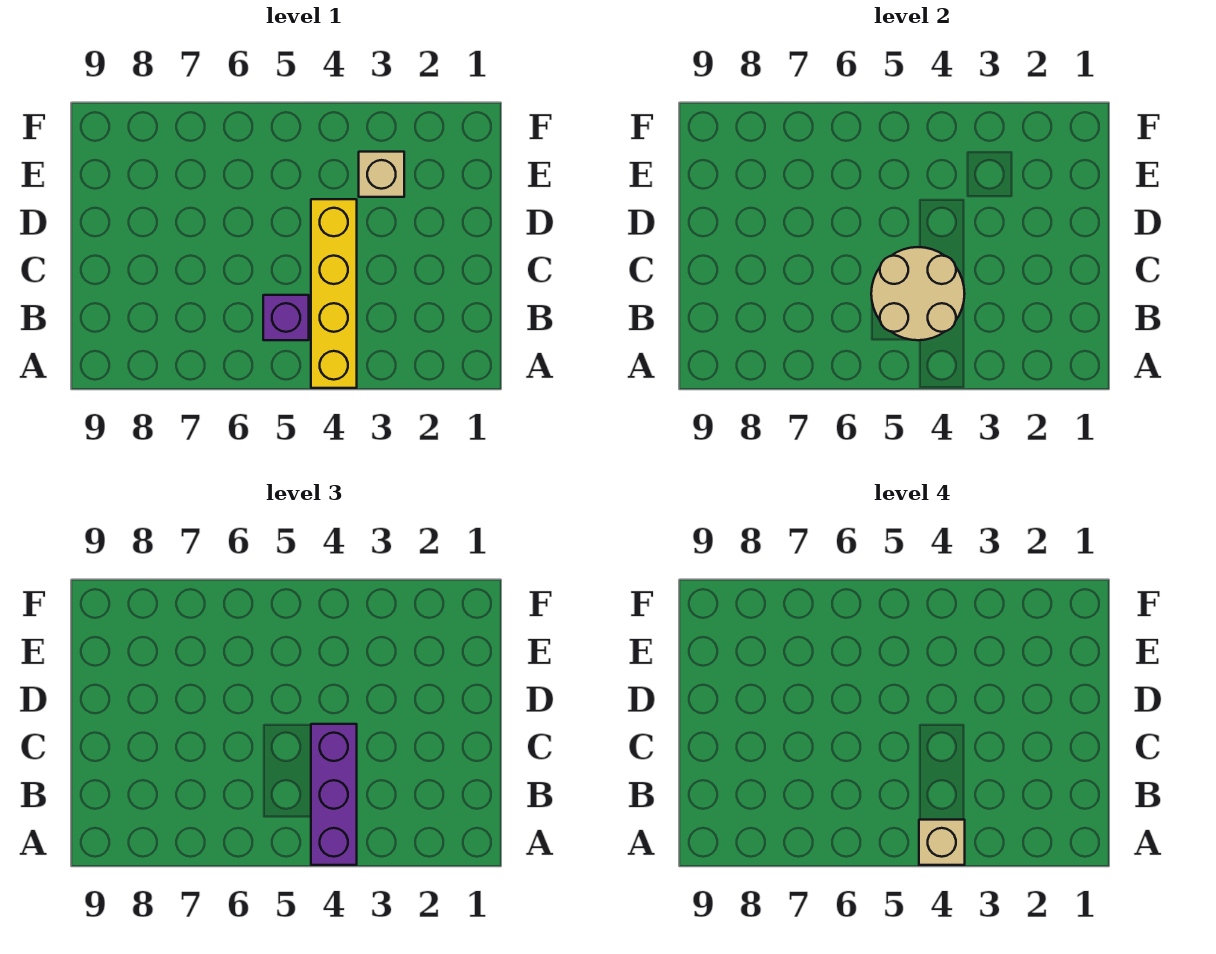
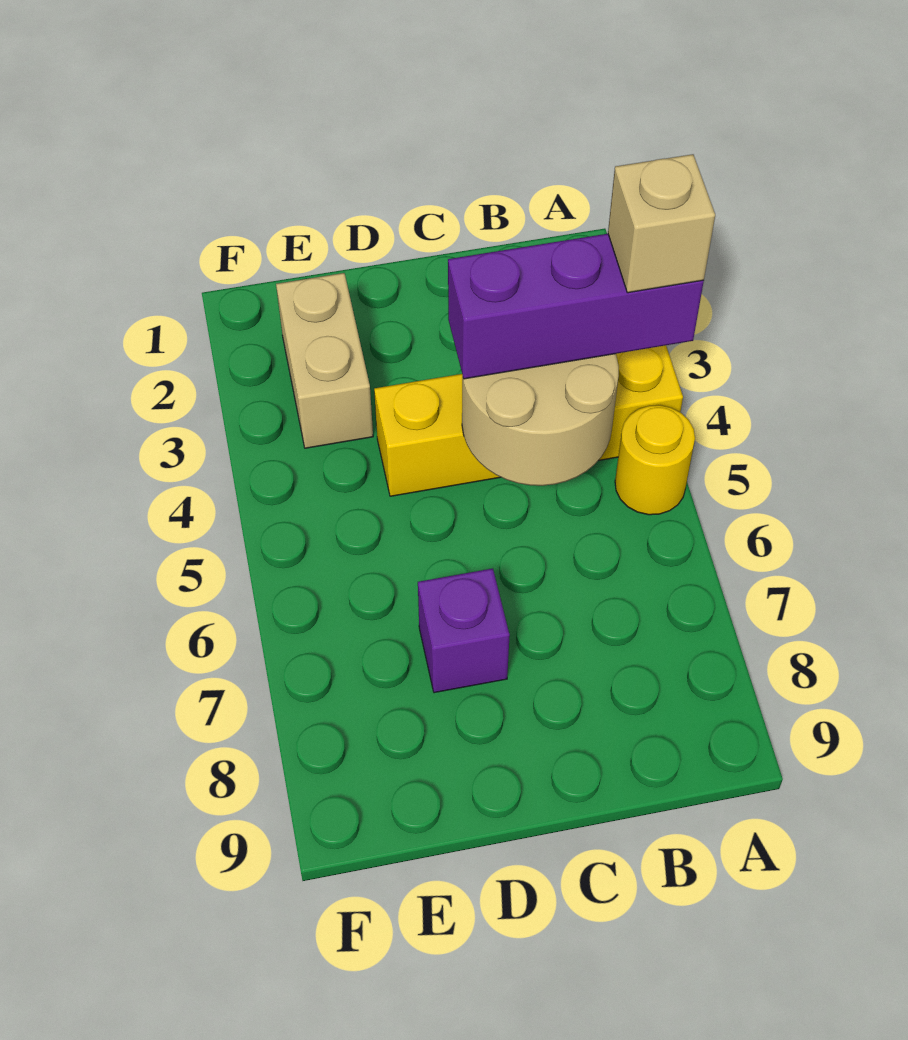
none -> yellow 1x1 round brick [615,405,695,515]
purple 1x1 brick [263,295,309,340] -> purple 1x1 brick moved to [418,568,510,693]
tan 1x1 brick [359,152,404,197] -> tan 1x2 brick [276,273,373,448]

